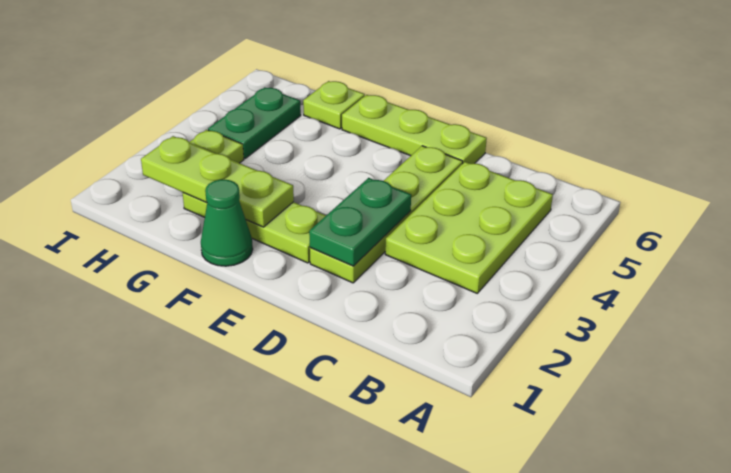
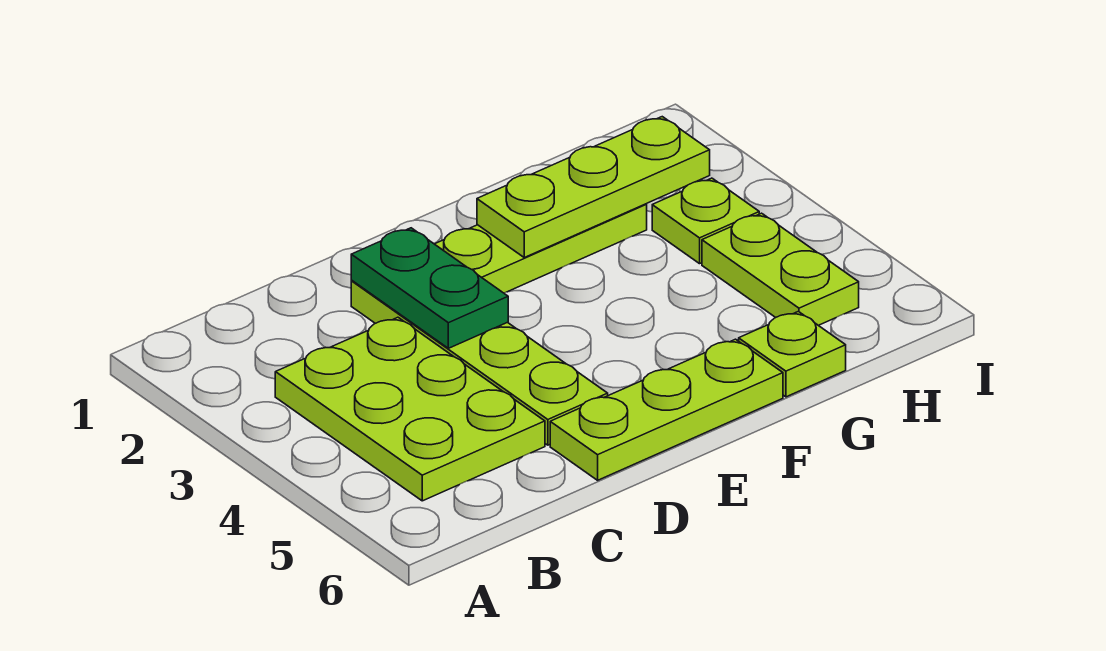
green 1x1 cone [201,179,253,266] -> none
green 1x2 plate [208,87,301,158] -> lime 1x2 plate [702,213,859,325]

